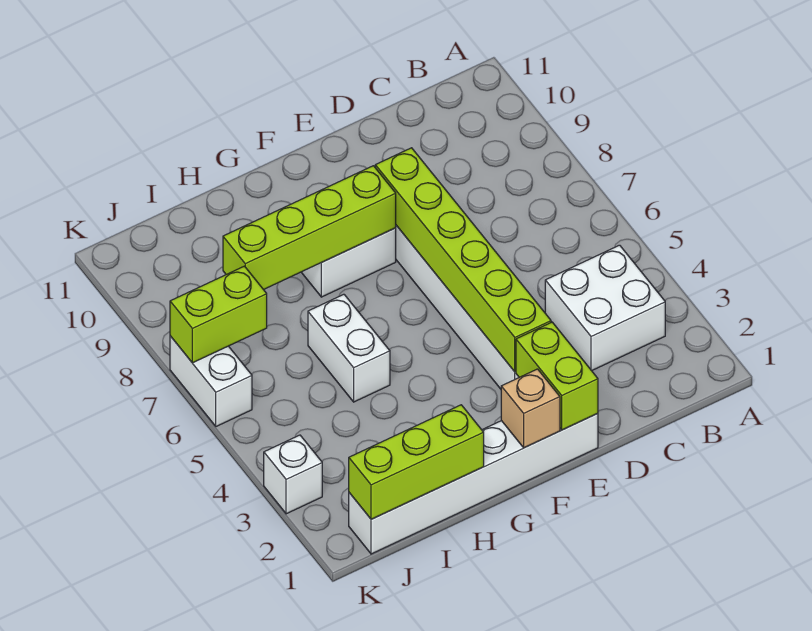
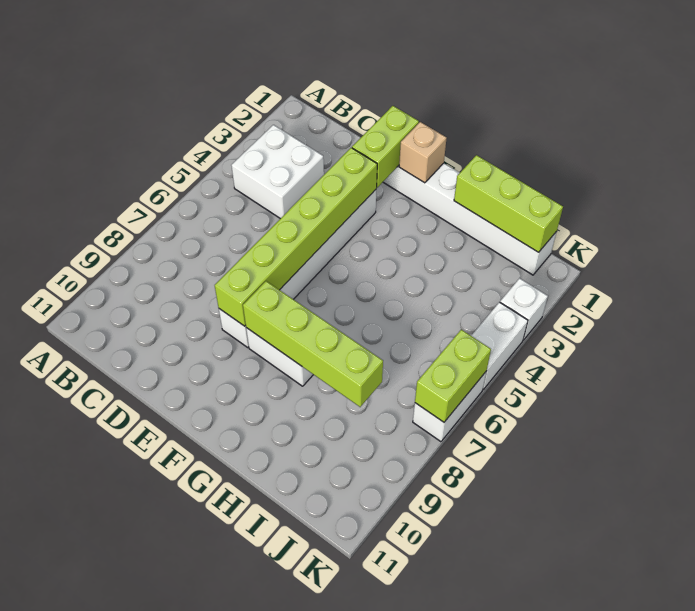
white 1x2 brick [308,294,390,402] -> white 1x2 brick moved to [471,302,528,389]
lime 1x2 brick [170,266,267,363] -> lime 1x2 brick turned to [415,330,491,422]

